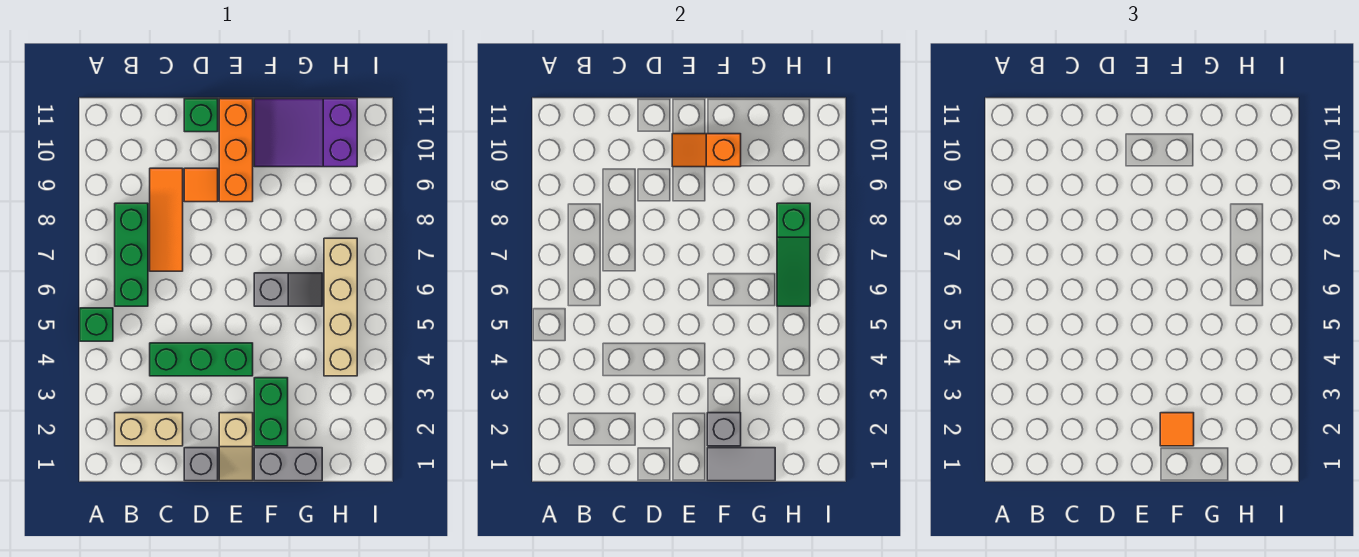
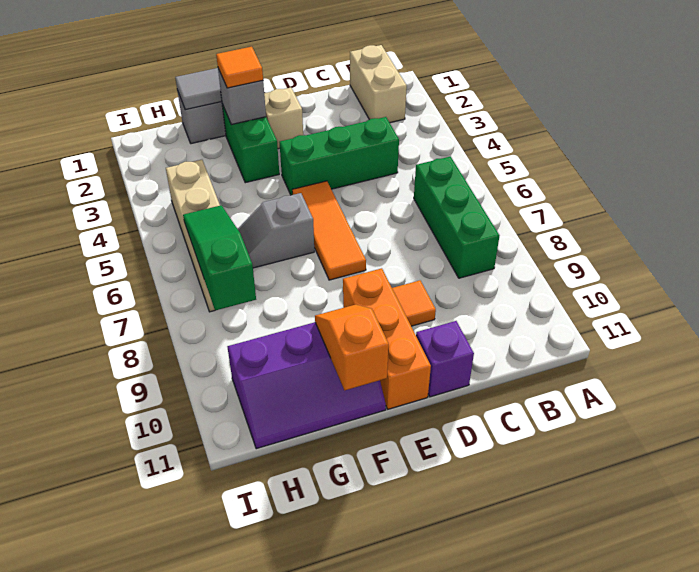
green 1x1 brick [80,308,113,341] -> none
tan 1x2 brick [115,413,183,446] -> tan 1x2 brick turned to [350,45,407,123]
orange 1x3 tile [150,168,183,271] -> orange 1x3 tile moved to [292,181,366,280]
grey 1x1 brick [184,448,218,481] -> none
green 1x1 brick [184,99,218,132] -> purple 1x1 brick [416,321,474,397]
orange 1x2 slope [672,134,741,167] -> orange 1x2 slope turned to [315,305,389,390]
purple 2x3 slope [254,99,357,167] -> purple 2x3 slope turned to [227,322,386,449]

